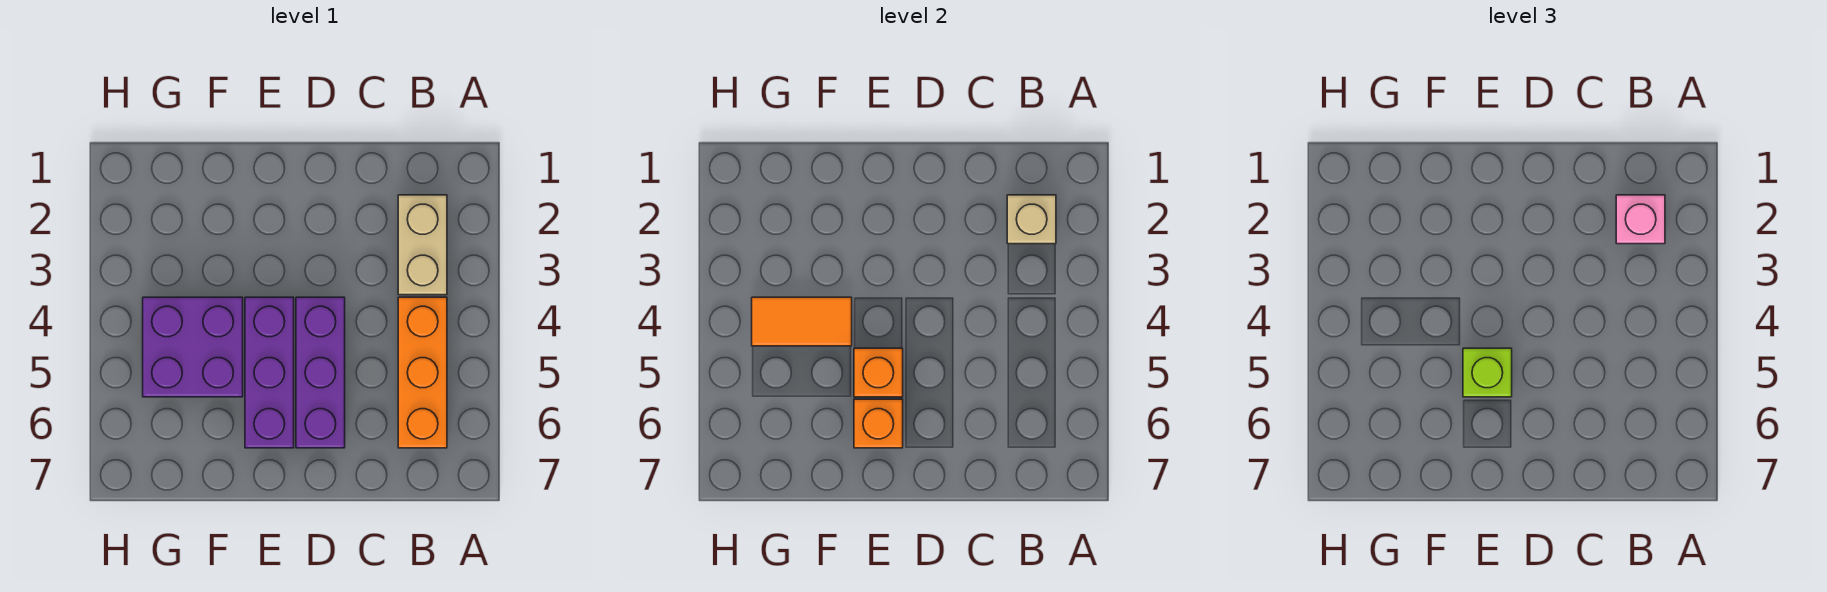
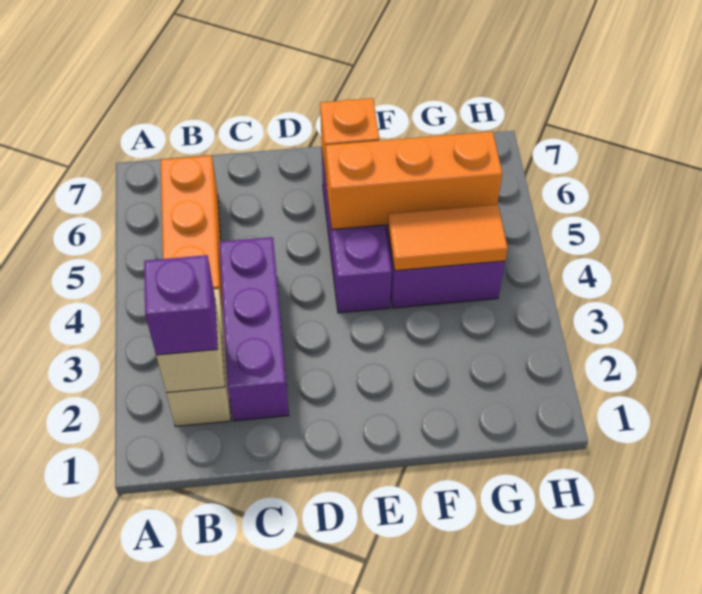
pink 1x1 brick [1616,195,1665,244] -> purple 1x1 brick [144,255,218,355]
purple 1x3 brick [296,297,345,448] -> purple 1x3 brick moved to [219,237,289,421]
orange 1x1 brick [854,348,903,397] -> orange 1x3 brick [325,132,502,229]
lime 1x1 brick [1463,348,1512,397] -> none

